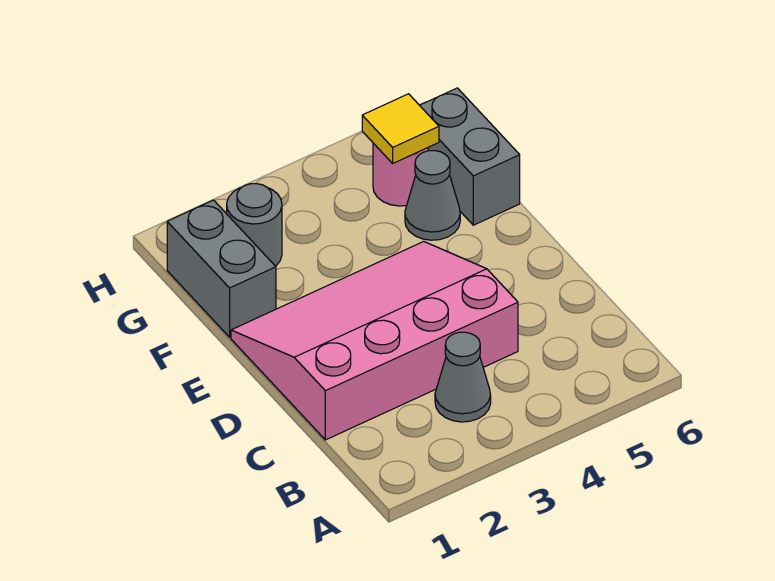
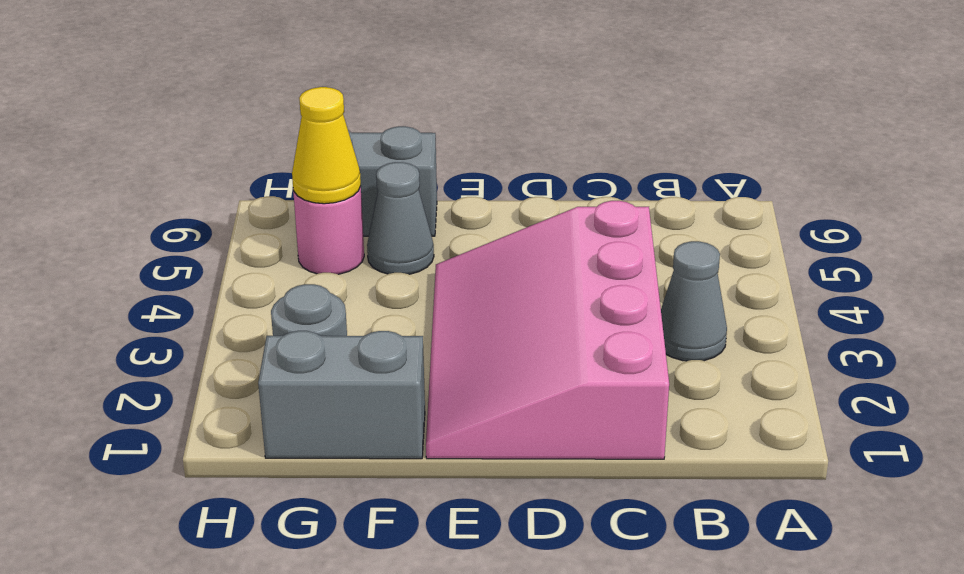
yellow 1x1 tile [362,94,439,163] -> yellow 1x1 cone [292,87,361,204]

